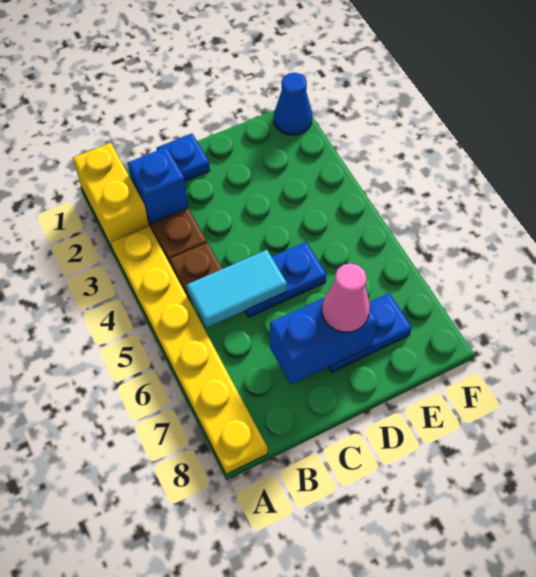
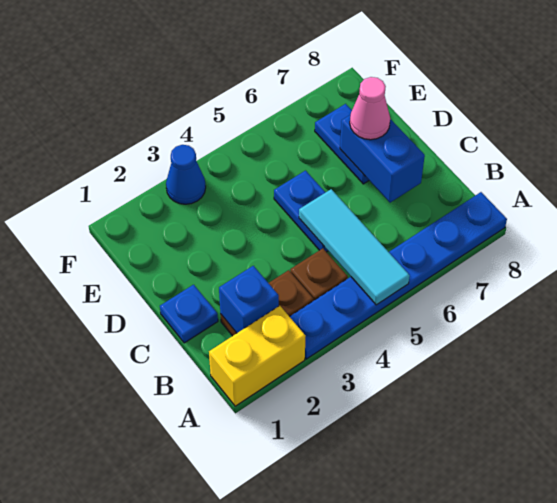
yellow 1x6 plate [111,226,268,474] -> blue 1x6 plate [289,192,507,359]
cyan 1x2 tile [187,250,287,328] -> cyan 1x3 tile [299,189,410,305]
blue 1x1 cone [274,73,312,135] -> blue 1x1 cone moved to [166,145,206,204]

